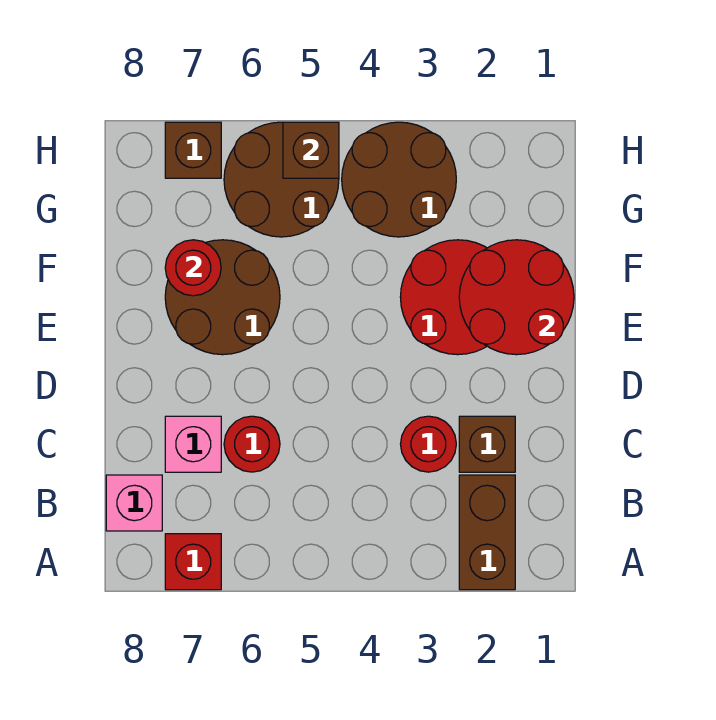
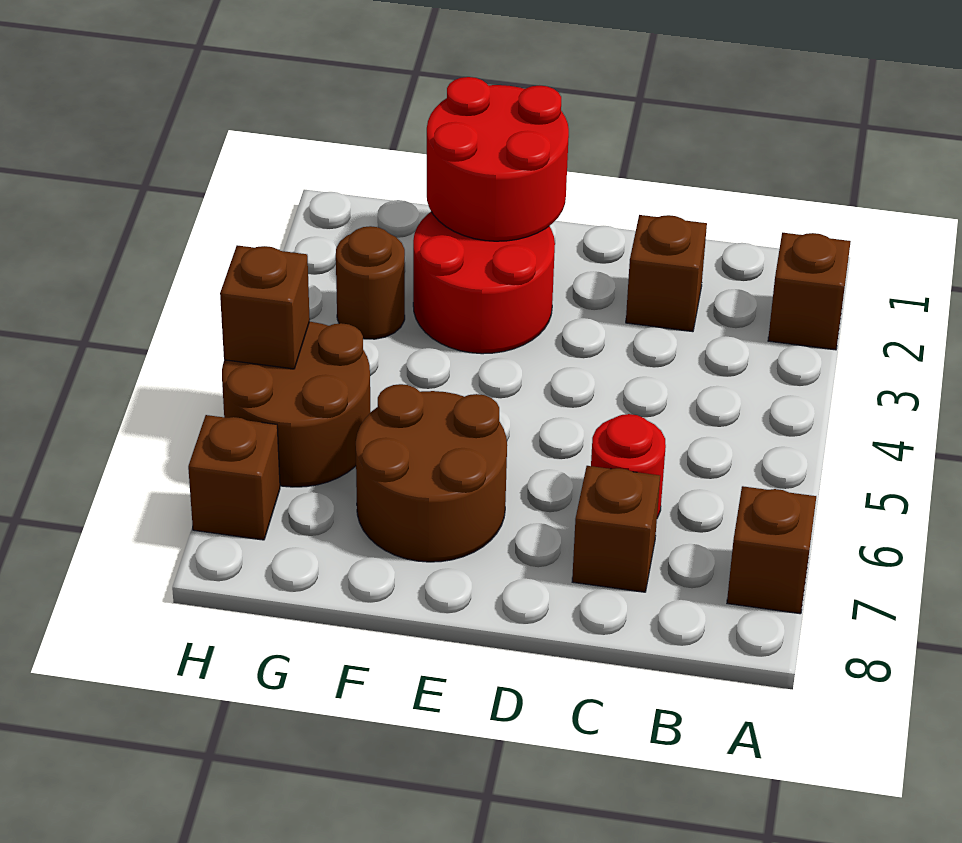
brown 1x2 brick [459,475,515,590] -> brown 1x1 brick [768,233,851,350]
red 1x1 brick [165,534,221,590] -> brown 1x1 brick [727,486,816,614]
pink 1x1 brick [106,475,162,531] -> none
red 1x1 round brick [401,416,456,472] -> none
pink 1x1 brick [165,416,221,472] -> brown 1x1 brick [572,466,660,592]
red 1x1 round brick [165,240,221,296] -> none
brown 2x2 round brick [342,122,456,237] -> brown 1x1 round brick [336,226,405,339]

